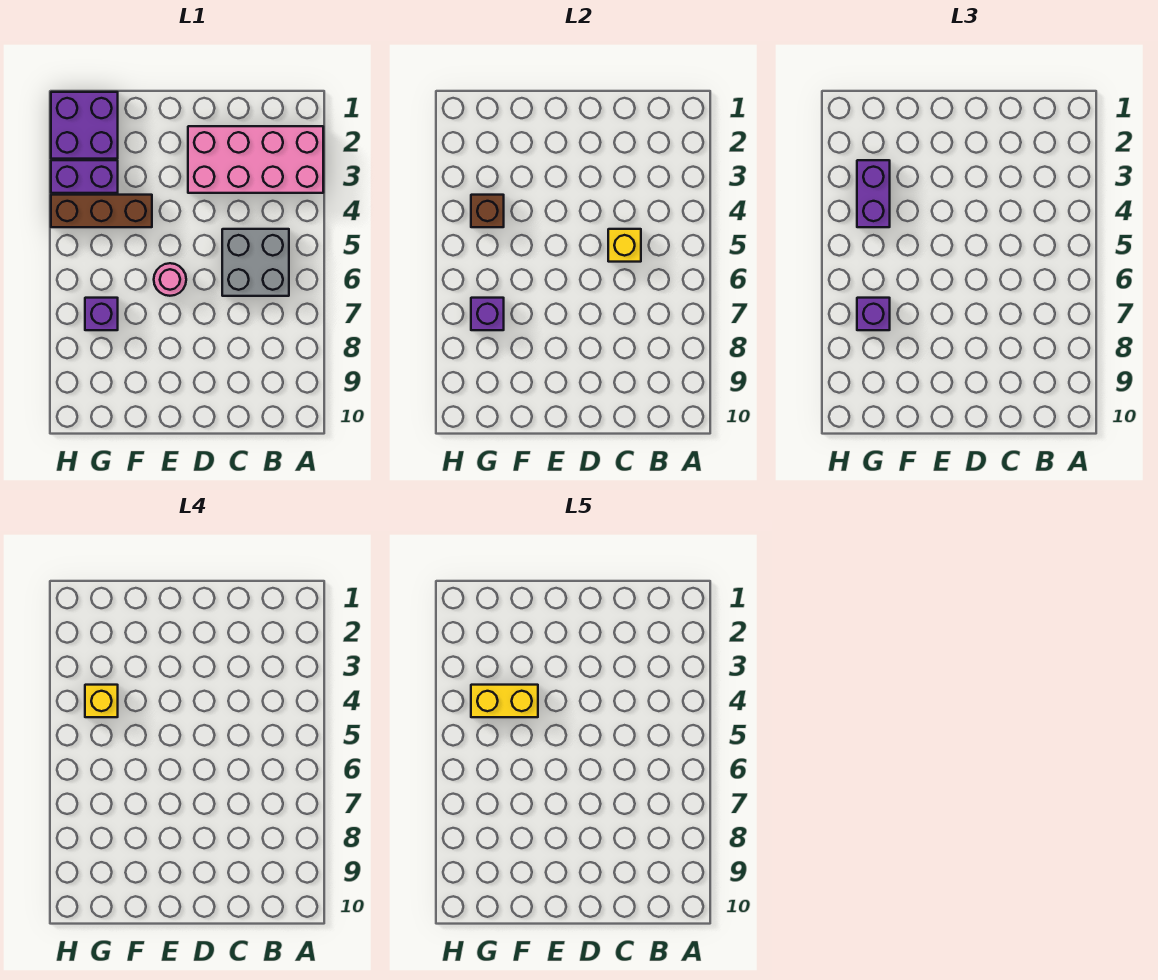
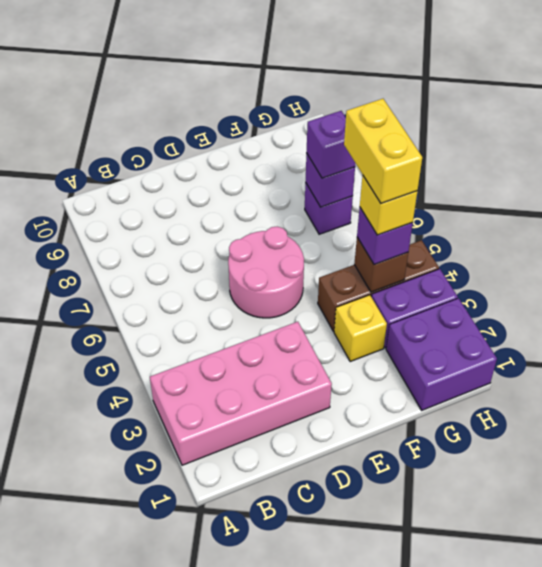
grey 2x2 brick [222,229,289,296] -> none
yellow 1x1 brick [608,229,641,262] -> yellow 1x1 brick moved to [334,295,387,361]
pink 1x1 round brick [154,263,186,296] -> pink 2x2 round brick [228,227,304,318]
yellow 1x2 brick [471,685,538,717] -> yellow 1x2 brick turned to [344,99,422,203]
purple 1x2 brick [857,160,890,227] -> purple 1x1 brick [357,208,413,265]

